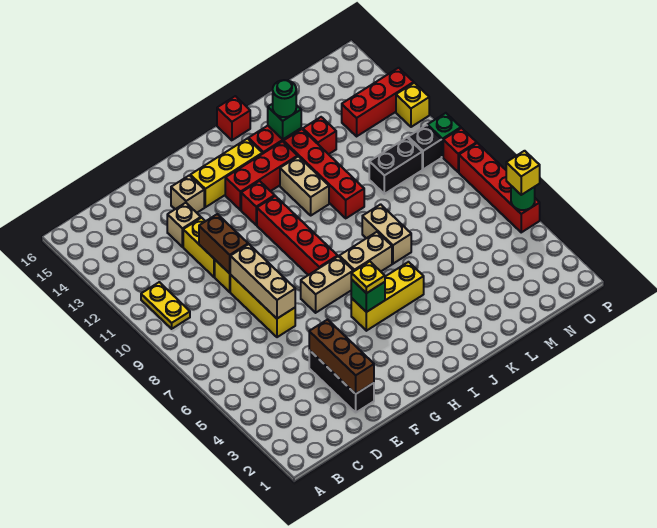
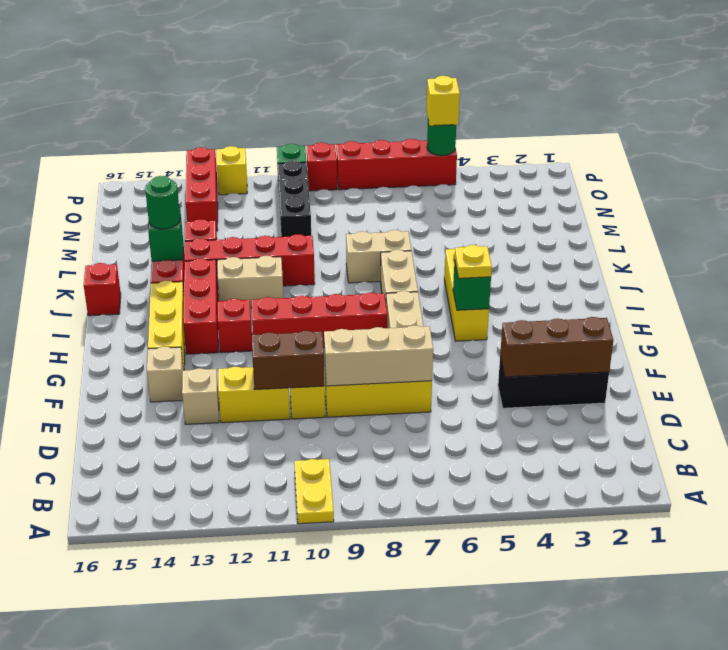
yellow 1x2 plate [141,282,190,329] -> yellow 1x2 plate turned to [294,459,334,524]

